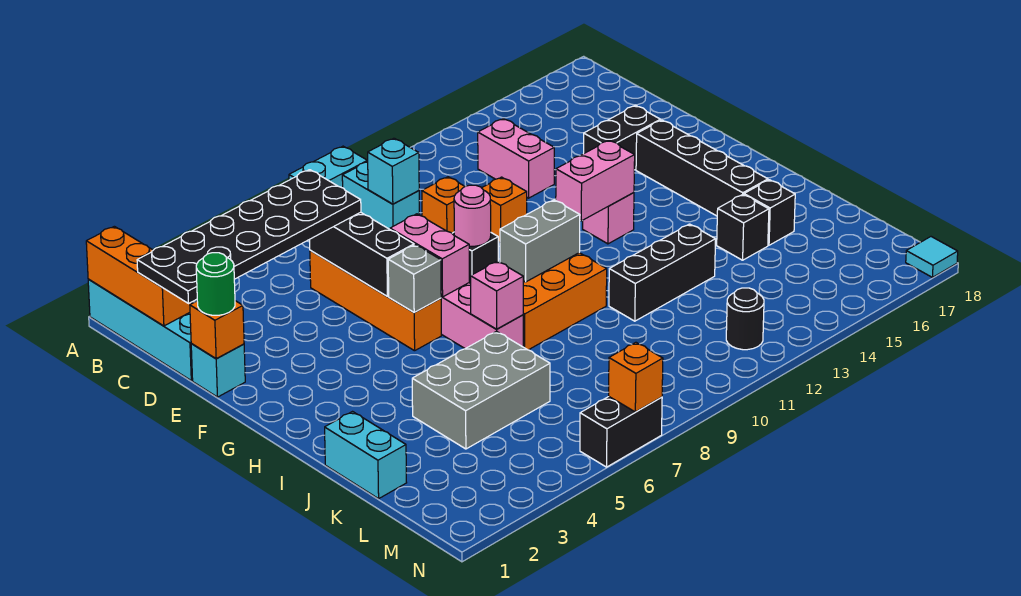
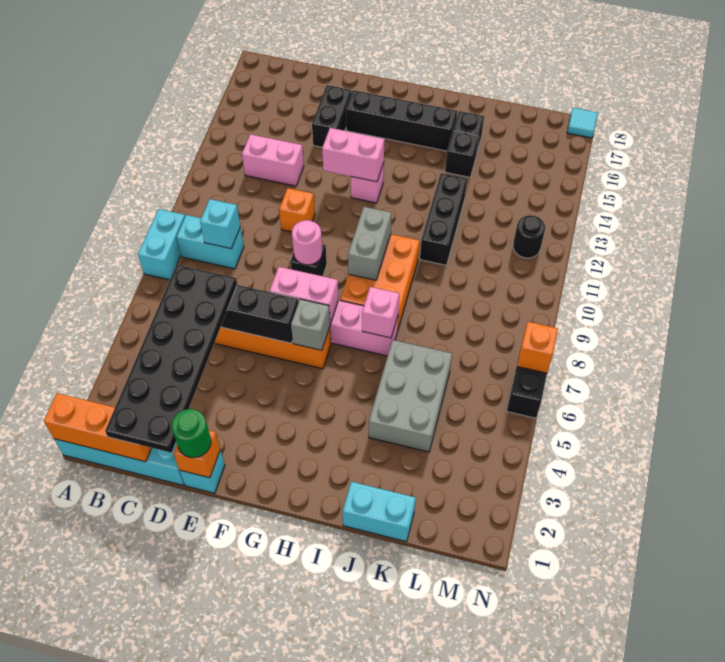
orange 1x1 brick [422,177,465,233] -> none
pink 1x2 brick [556,140,635,221] -> pink 1x2 brick turned to [322,128,385,182]

